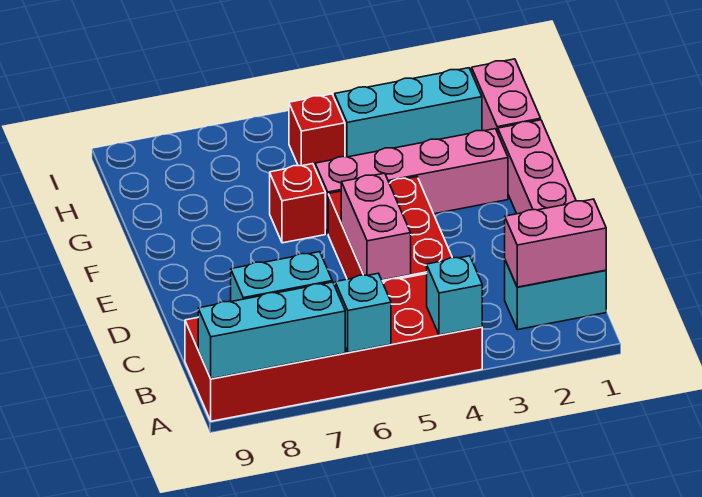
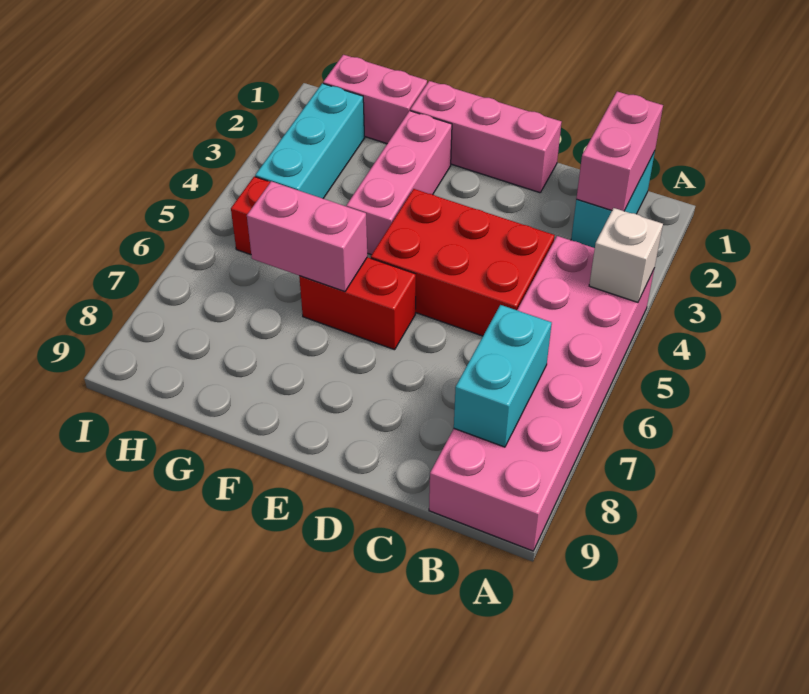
red 2x6 brick [185,274,482,421] -> pink 2x6 brick [429,236,654,551]
cyan 1x1 brick [427,256,482,335] -> white 1x1 brick [589,208,663,302]
cyan 1x1 brick [335,273,391,353] -> none
cyan 1x3 brick [198,282,345,379] -> none
pink 1x2 brick [341,173,411,280] -> pink 1x2 brick moved to [247,181,367,292]
pink 1x4 brick [315,129,508,233] -> pink 1x3 brick [346,111,452,255]
red 1x1 brick [270,164,325,243] -> red 1x2 brick [299,257,416,350]

